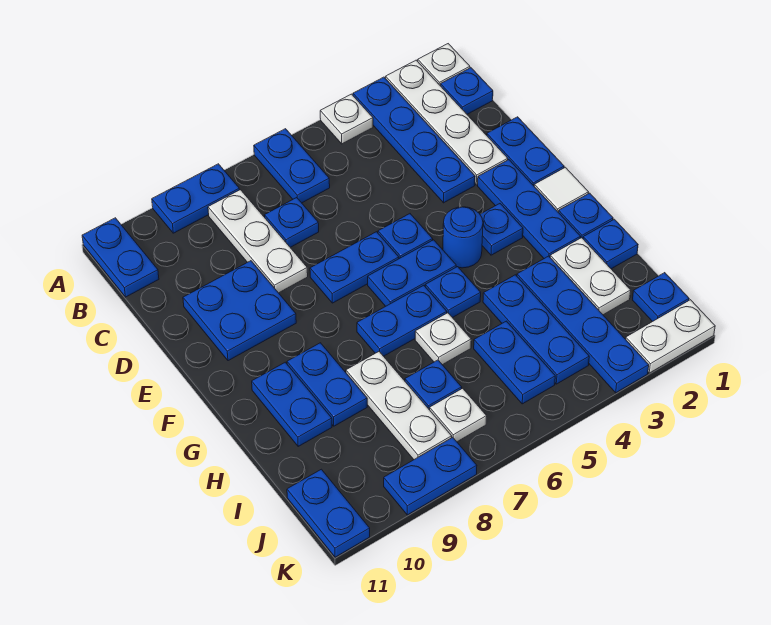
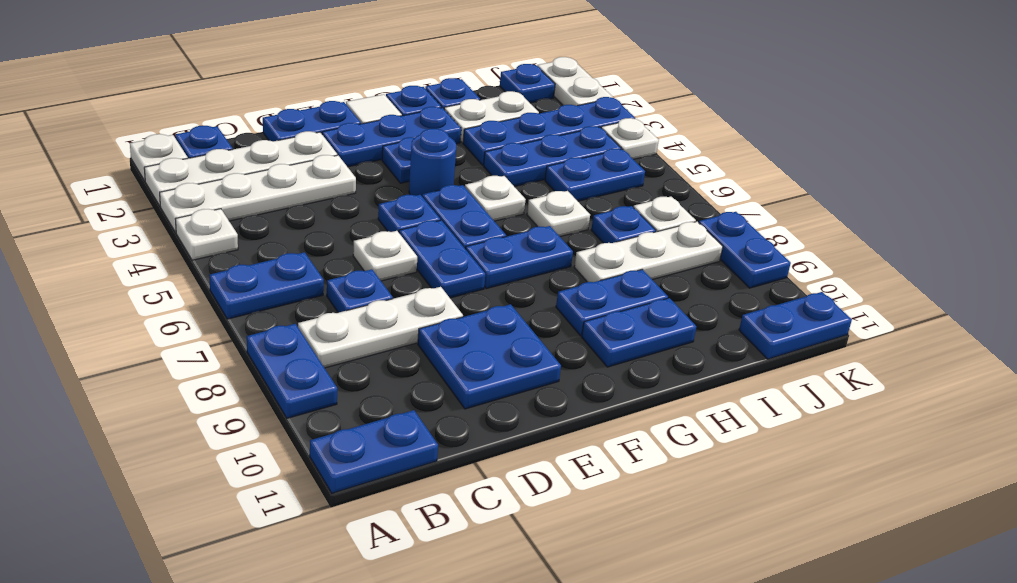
blue 1x4 plate [353,77,475,203] -> white 1x4 plate [160,155,356,233]
none -> white 1x1 plate [353,231,417,281]
blue 1x1 plate [425,267,481,318] -> white 1x1 plate [465,176,526,221]
blue 1x2 plate [357,285,447,356] -> blue 1x2 plate turned to [466,226,573,289]
none -> white 1x1 plate [601,118,659,159]

